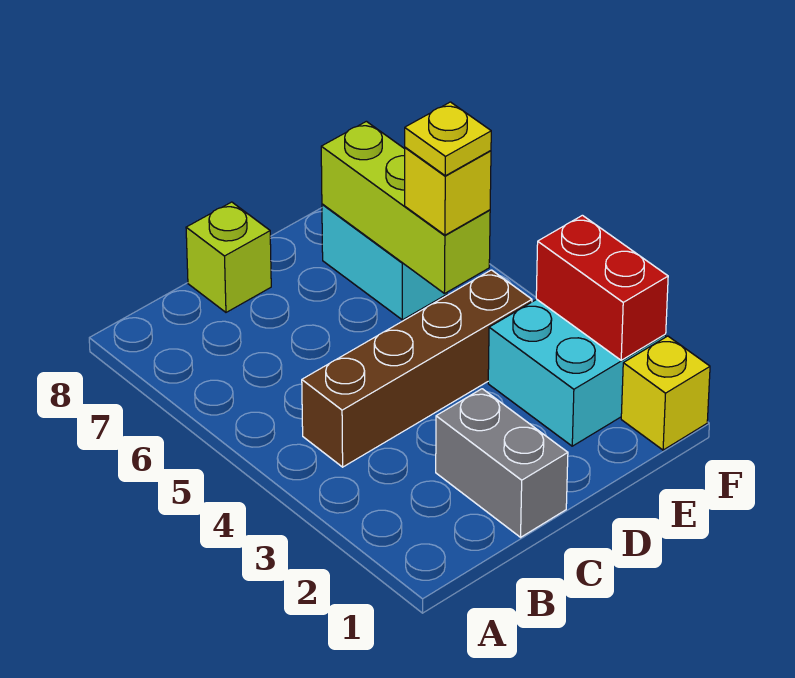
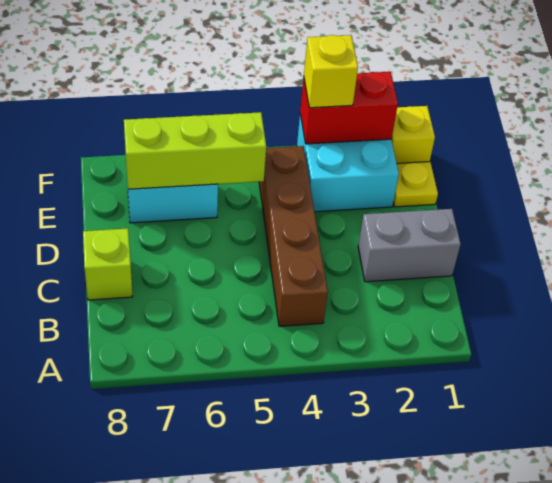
yellow 1x1 brick [405,147,491,235] -> yellow 1x1 brick moved to [304,35,358,108]
yellow 1x1 plate [405,102,491,176] -> yellow 1x1 plate moved to [394,162,438,207]

